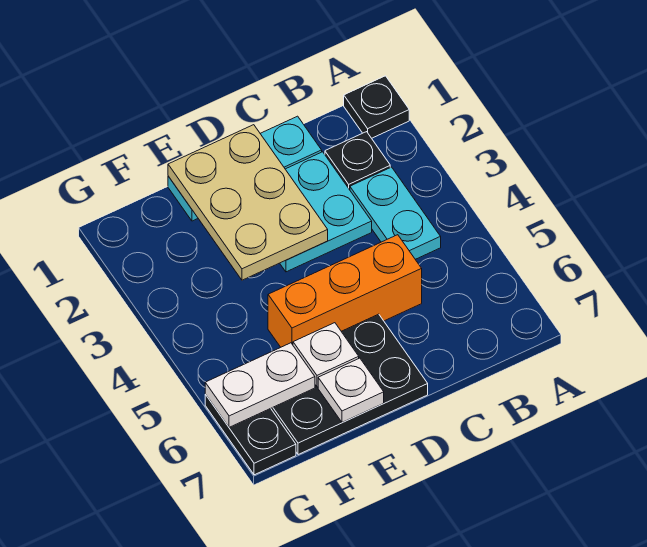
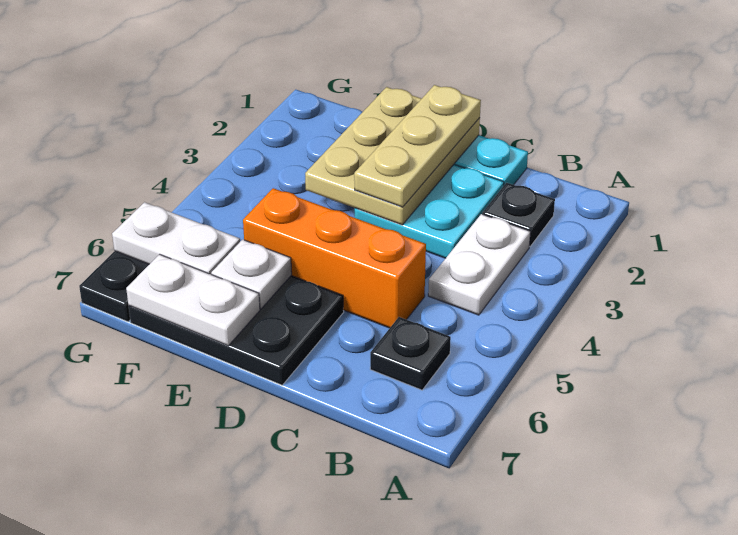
black 1x1 plate [344,76,409,138] -> black 1x1 plate moved to [370,317,451,390]
cyan 1x2 plate [350,167,441,259] -> white 1x2 plate [428,214,531,315]
none -> tan 1x3 plate [354,85,481,207]
white 1x1 plate [318,358,384,423] -> white 1x2 plate [126,254,260,346]

